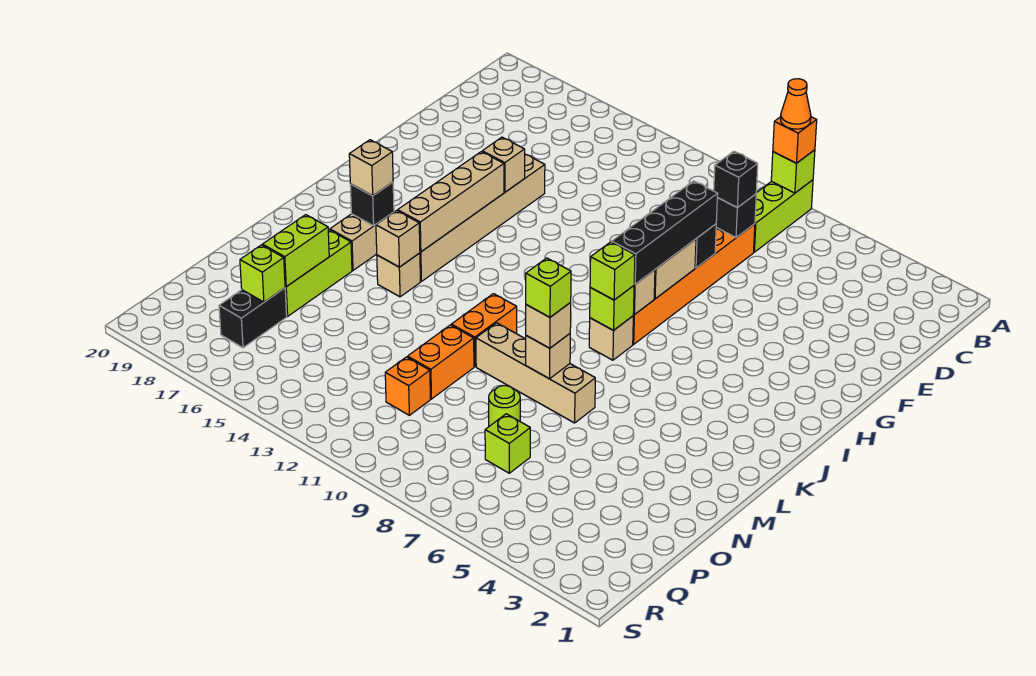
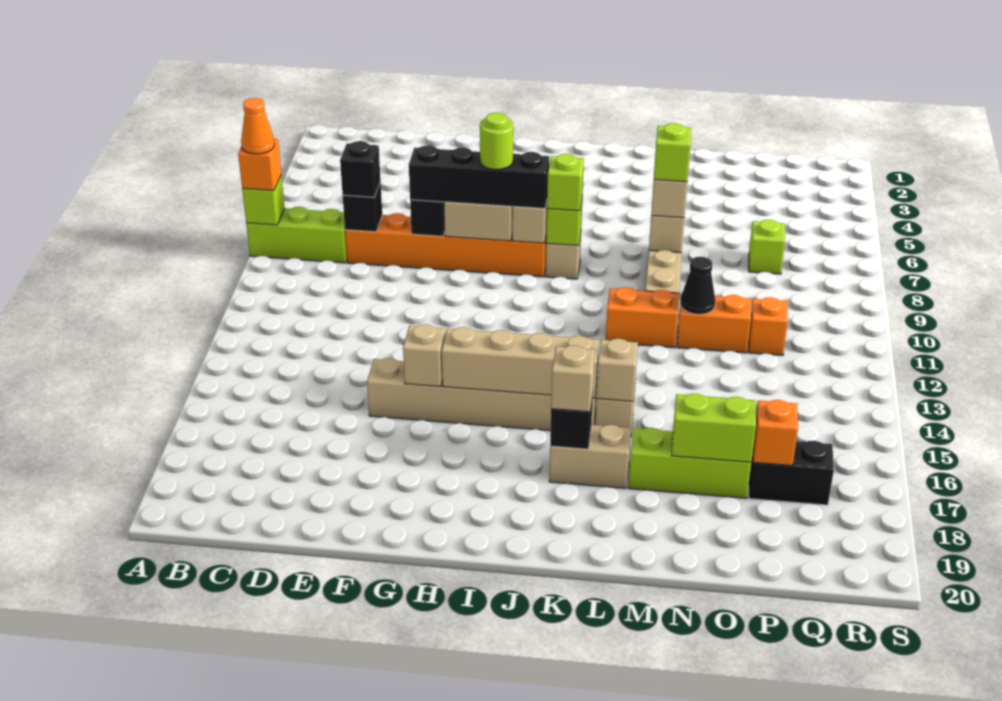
none -> black 1x1 cone [680,257,715,314]
lime 1x1 round brick [489,386,520,426] -> lime 1x1 round brick moved to [480,113,513,169]
lime 1x1 brick [240,245,285,302] -> orange 1x1 brick [753,400,798,466]

